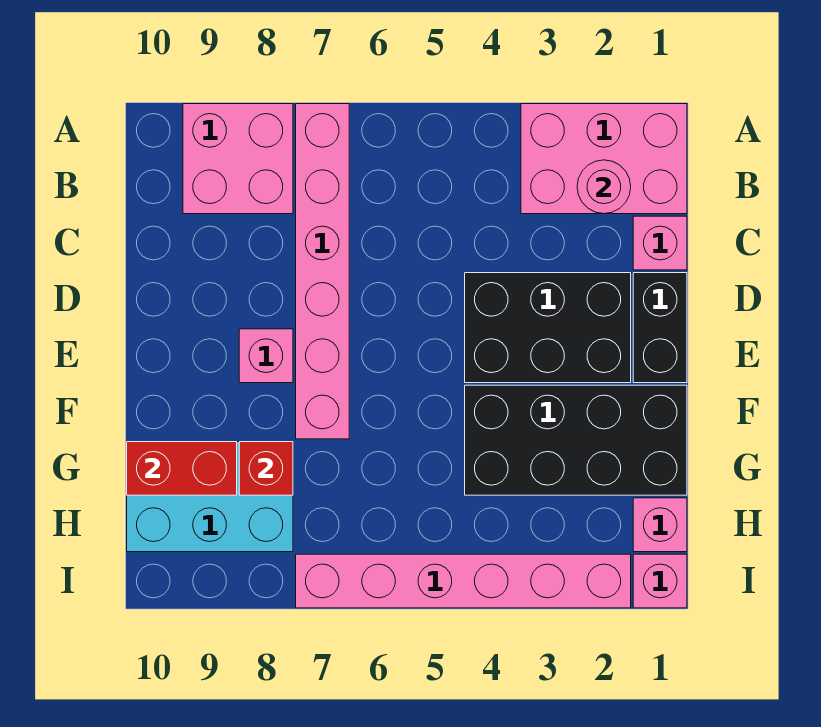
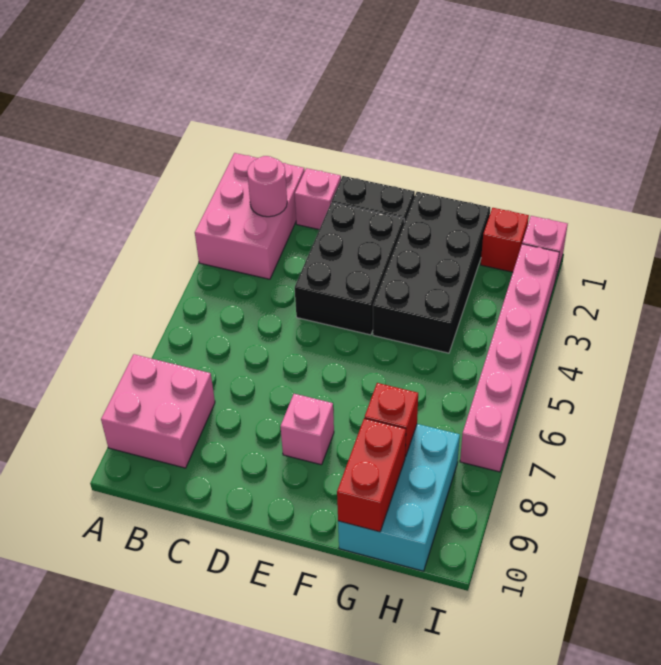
pink 1x6 brick [296,104,349,439] -> none
pink 1x1 brick [633,498,687,552] -> red 1x1 brick [481,208,529,272]

